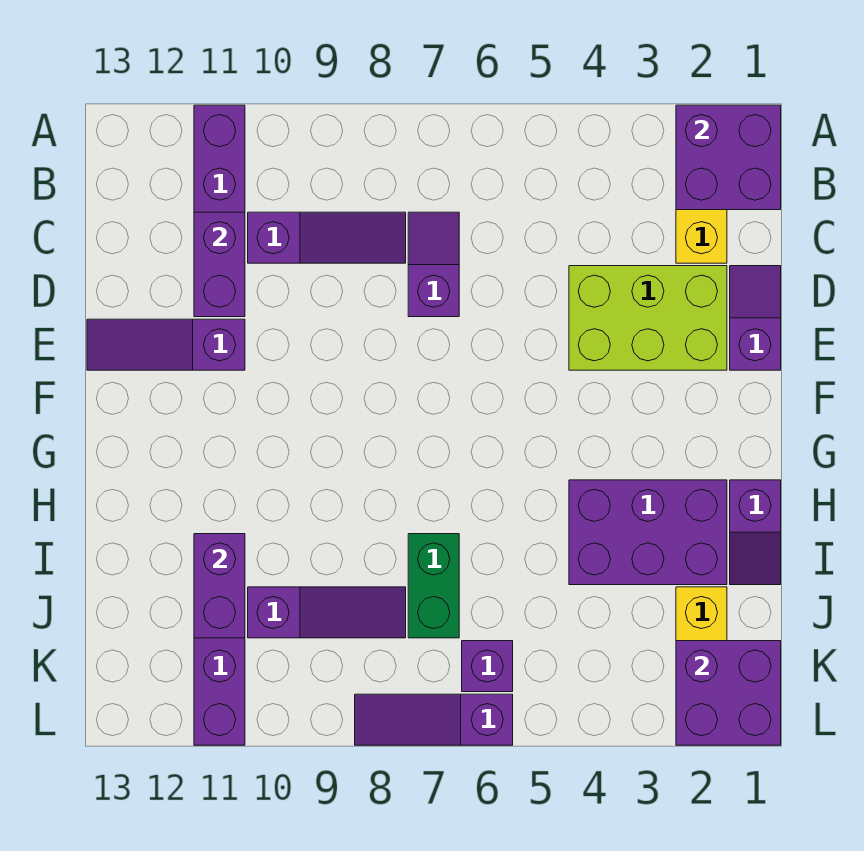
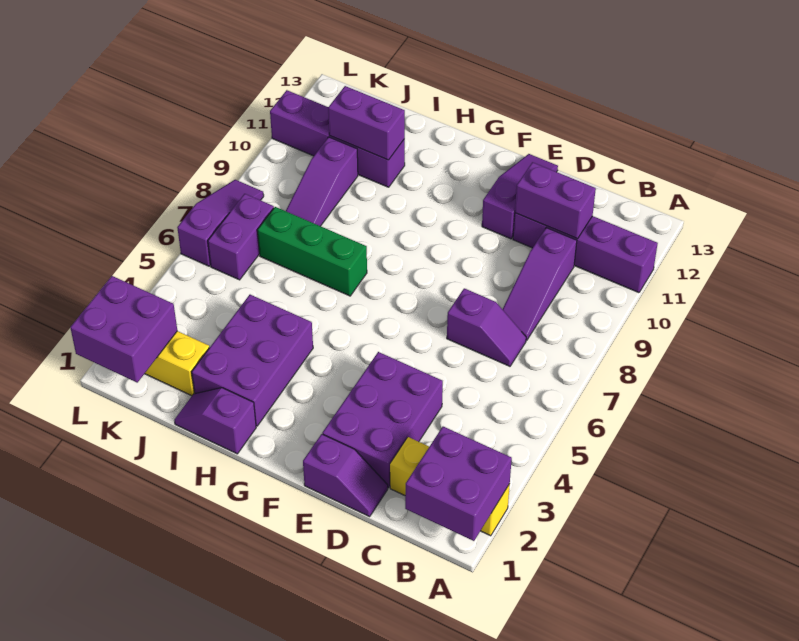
lime 2x3 brick [569,266,727,370] -> purple 2x3 brick [322,352,443,488]
green 1x2 brick [408,534,459,638] -> green 1x3 brick [257,207,367,296]
purple 1x1 brick [462,641,513,692] -> purple 1x2 brick [208,194,274,280]

